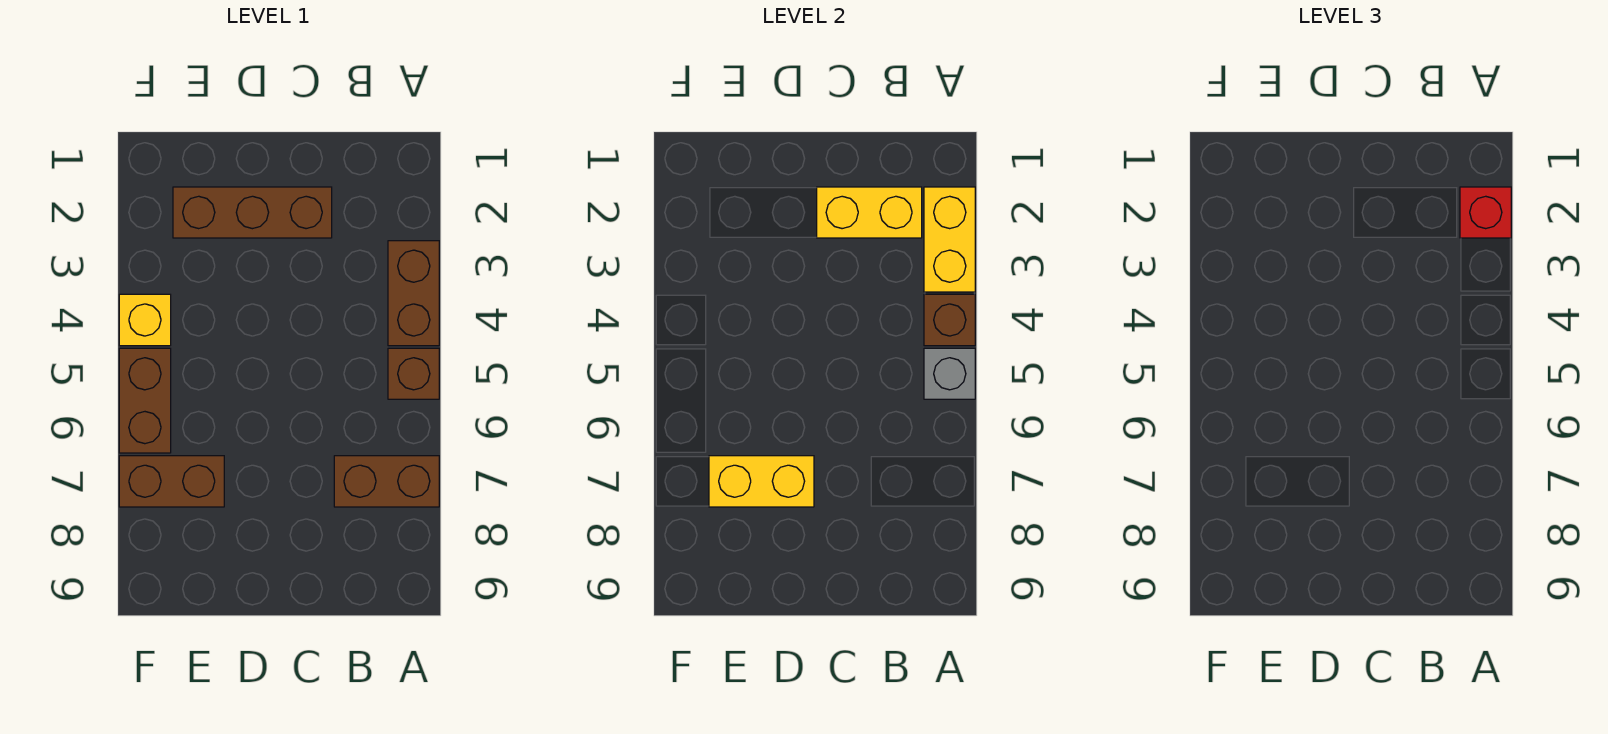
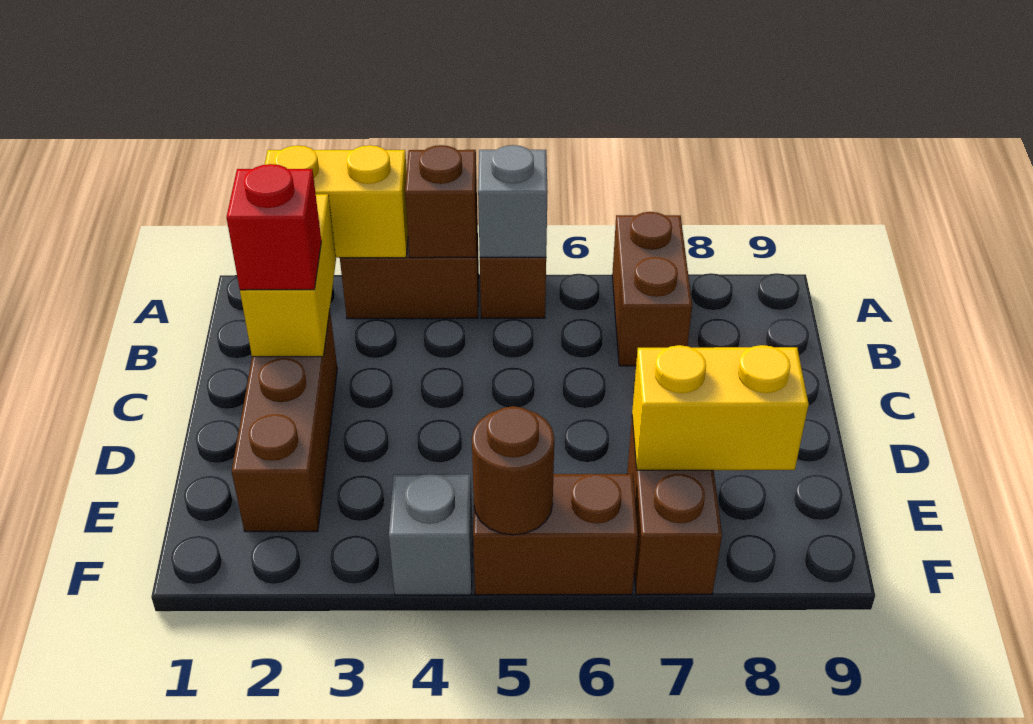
red 1x1 brick [1460,187,1511,238] -> red 1x1 brick moved to [226,164,321,290]
yellow 1x2 brick [709,456,814,507] -> yellow 1x2 brick turned to [632,345,809,470]
yellow 1x1 brick [119,294,171,346] -> grey 1x1 brick [389,474,473,595]
none -> brown 1x1 round brick [472,406,554,535]

